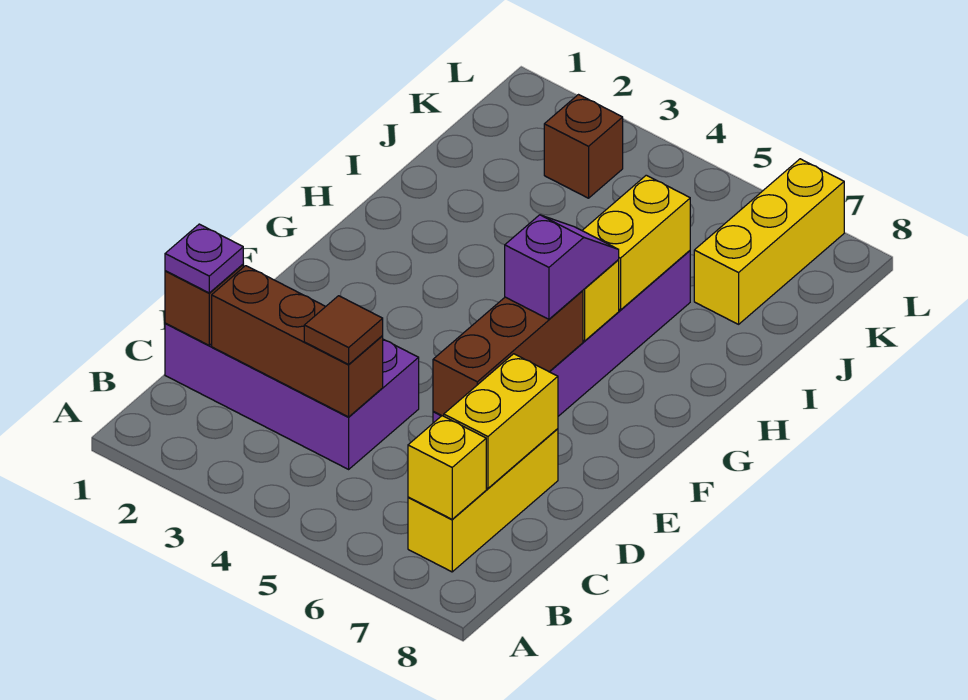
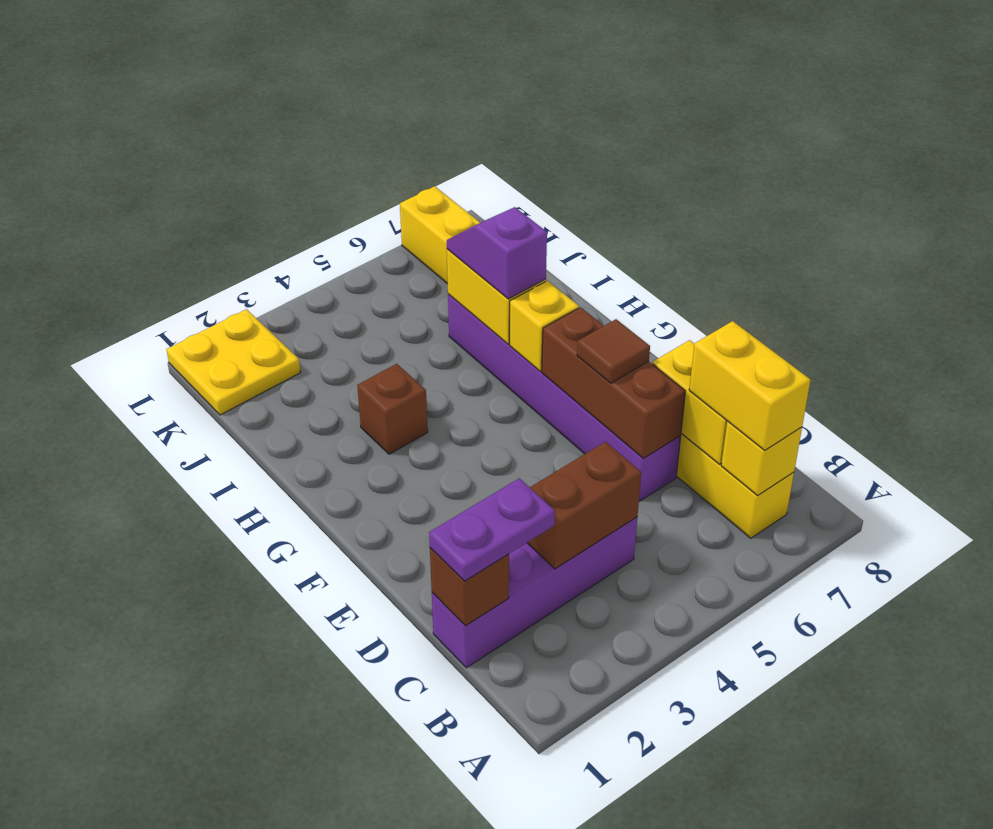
none -> yellow 1x2 brick [689,321,810,451]
purple 2x4 brick [165,323,419,469] -> purple 1x4 brick [432,517,637,668]
purple 1x1 plate [165,224,243,293] -> purple 1x2 plate [429,478,555,581]
brown 1x3 brick [212,266,383,417] -> brown 1x2 brick [527,442,641,569]
brown 1x1 tile [304,296,383,364] -> brown 1x1 tile moved to [577,319,650,383]
purple 1x2 slope [505,215,619,319] -> purple 1x2 slope moved to [447,207,547,299]
none -> yellow 2x2 plate [167,309,301,415]
brown 1x1 brick [544,95,623,198] -> brown 1x1 brick moved to [357,364,428,454]

